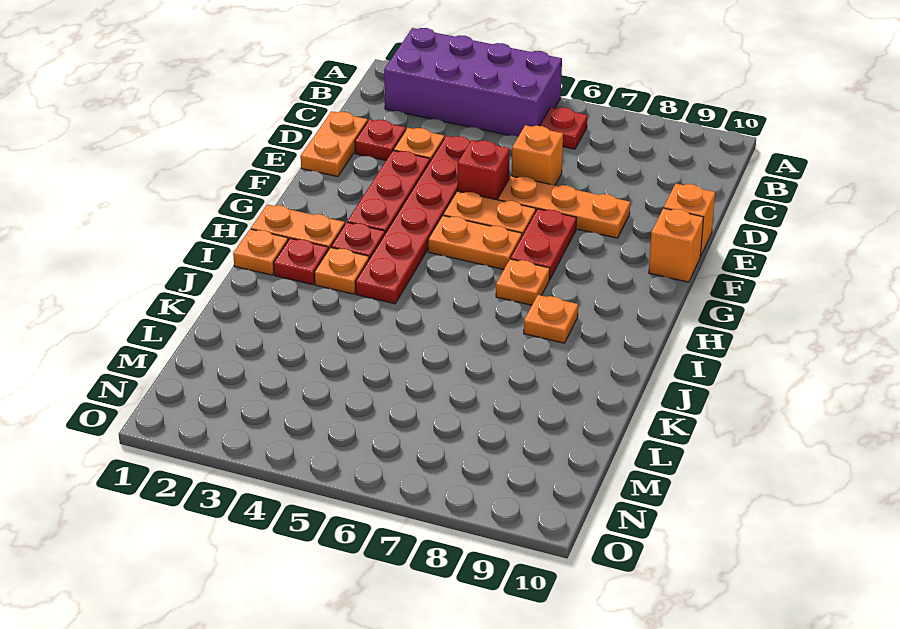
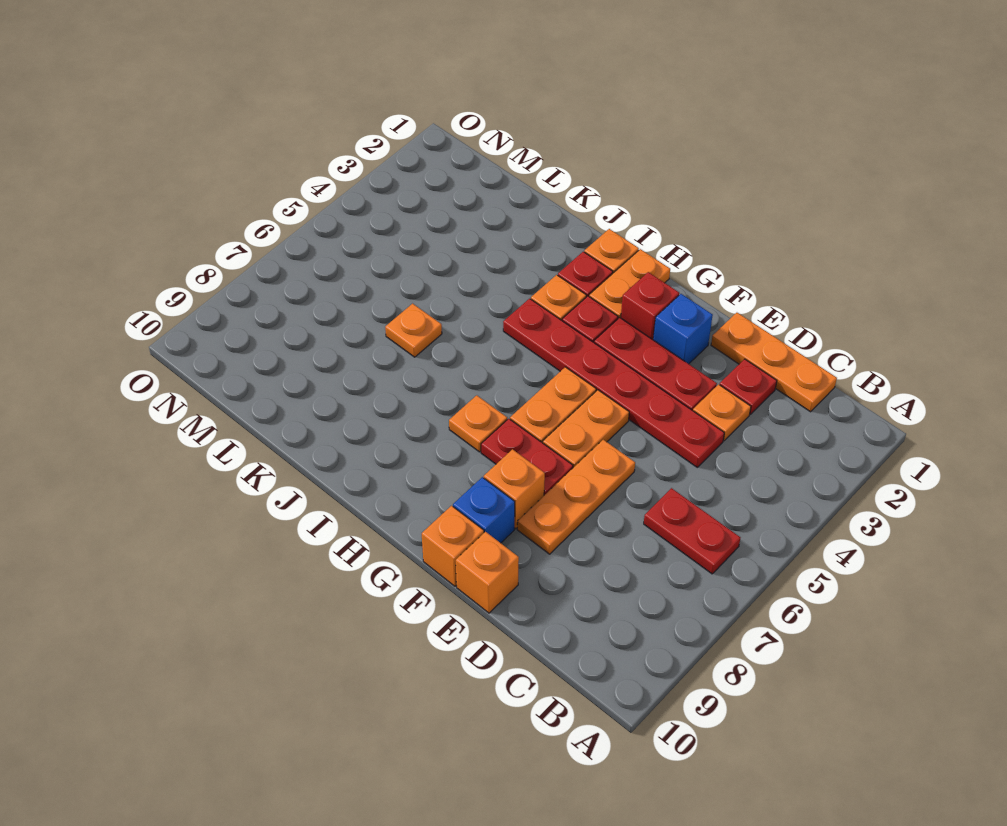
purple 2x4 brick [384,28,562,137] -> none
red 1x1 plate [540,107,587,149] -> red 1x2 plate [644,488,741,574]
orange 1x2 plate [301,111,367,177] -> orange 1x3 plate [711,313,837,412]
orange 1x1 brick [512,125,563,185] -> orange 1x1 brick moved to [484,449,545,529]
red 1x1 brick [458,140,510,200] -> red 1x1 brick moved to [621,272,679,340]
none -> blue 1x1 brick [653,294,713,364]
none -> blue 1x1 brick [453,477,515,543]
orange 1x1 plate [524,295,578,343] -> orange 1x1 plate moved to [385,304,442,357]

